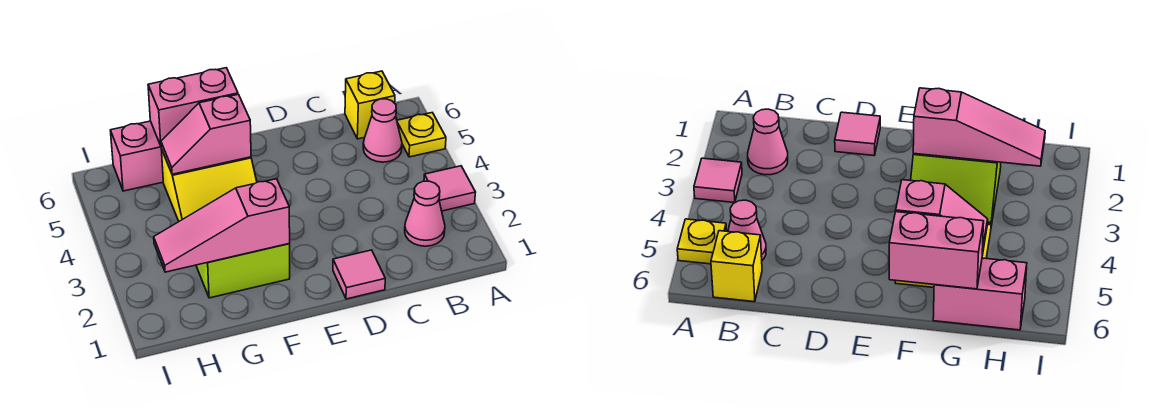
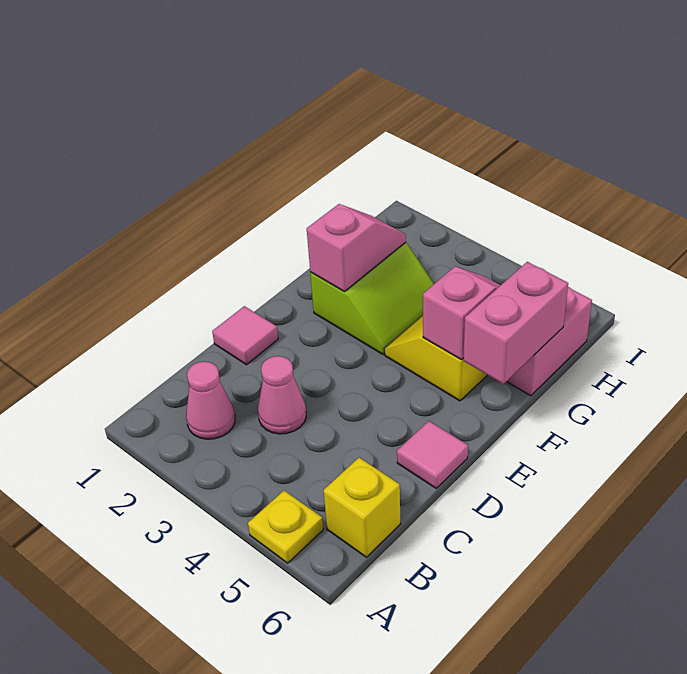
pink 1x1 tile [424,166,476,211] -> pink 1x1 tile moved to [397,421,468,488]
pink 1x1 cone [363,99,402,162] -> pink 1x1 cone moved to [258,356,306,434]
pink 1x3 slope [154,179,290,272] -> pink 1x2 slope [307,204,406,292]

